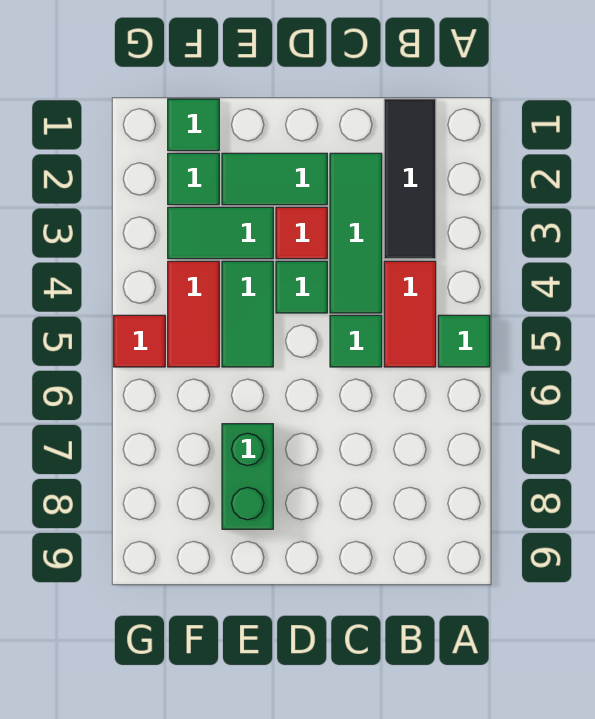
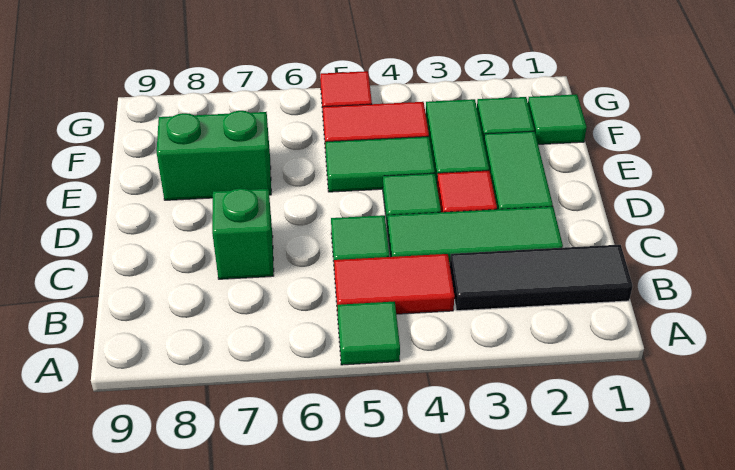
none -> green 1x1 brick [212,188,274,279]

